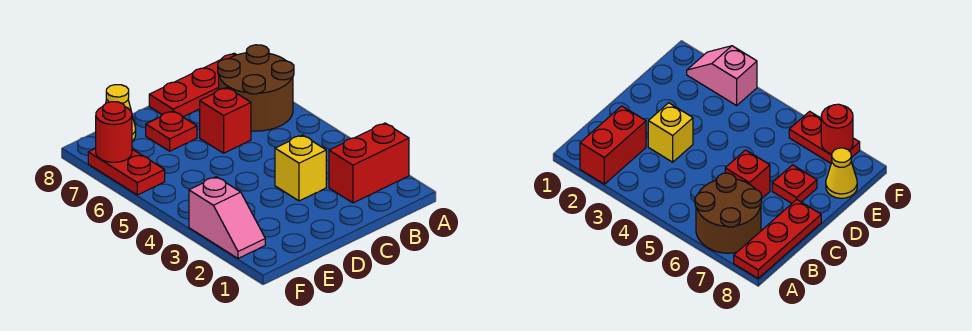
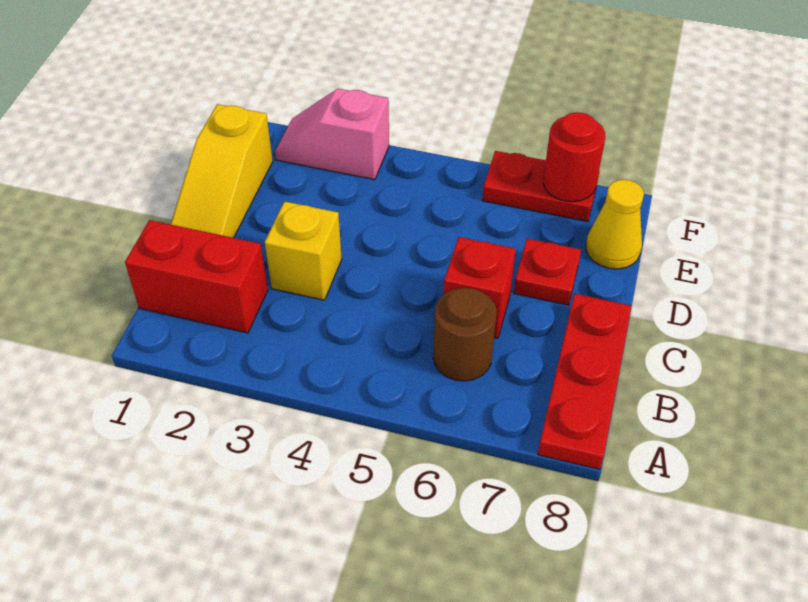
red 1x2 brick [329,123,409,203] -> red 1x2 brick turned to [125,220,268,333]
brown 2x2 round brick [218,45,294,131] -> brown 1x1 round brick [433,288,497,381]
none -> yellow 1x3 slope [171,104,273,238]

